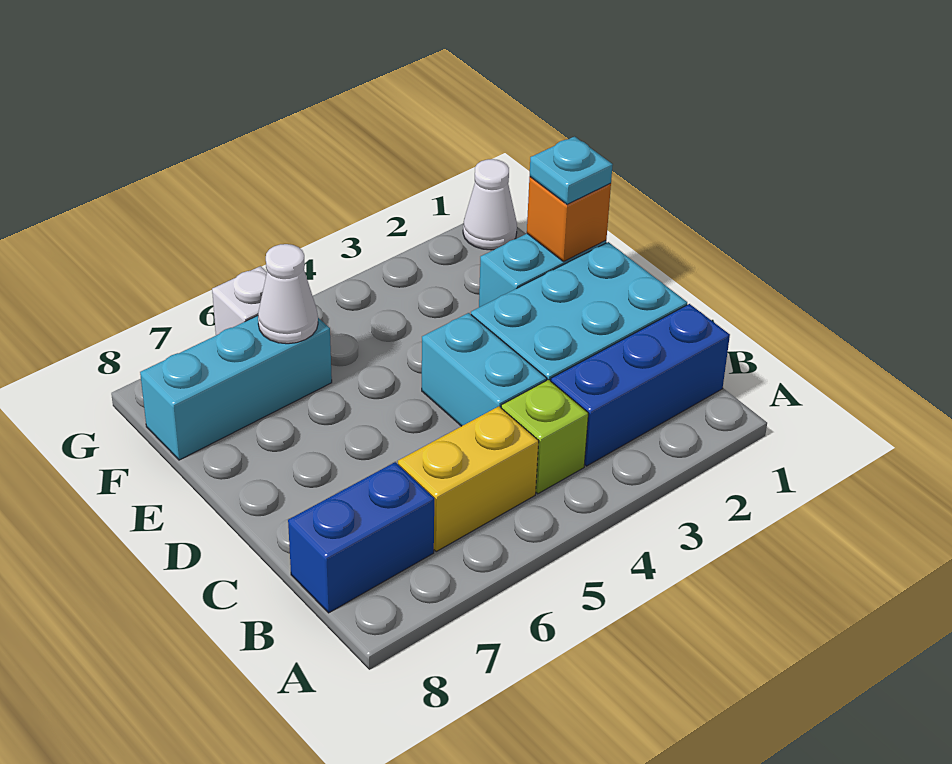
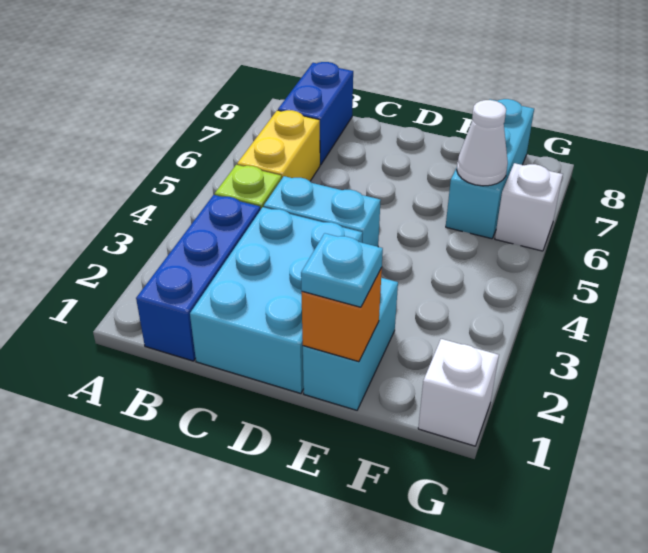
white 1x1 cone [463,159,517,250] -> white 1x1 brick [418,339,499,446]

